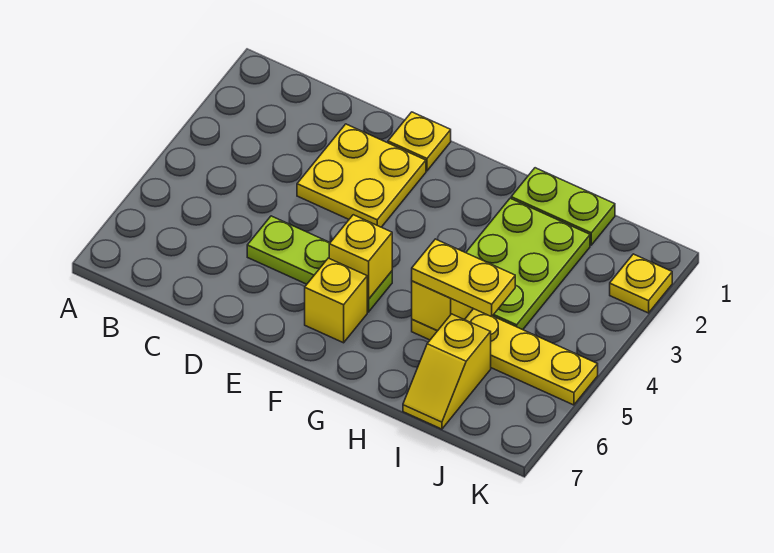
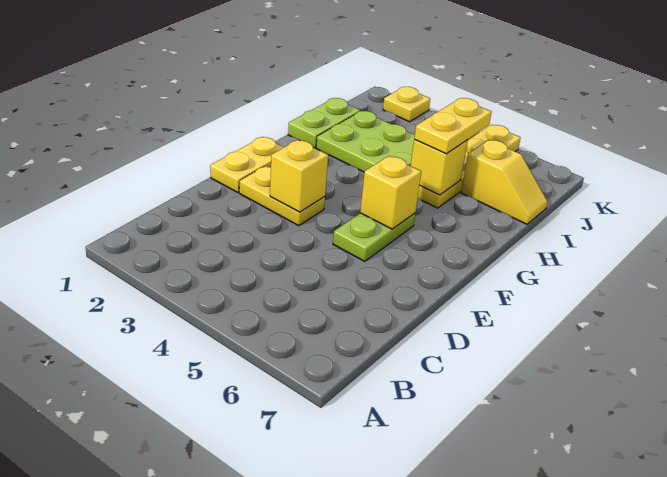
yellow 2x2 plate [297,124,426,227] -> yellow 1x2 plate [239,166,325,226]
lime 1x3 plate [247,216,392,312] -> lime 1x2 plate [333,213,415,261]
yellow 1x1 plate [388,112,451,171] -> yellow 1x2 plate [210,137,284,192]
yellow 1x1 brick [305,258,367,343] -> yellow 1x1 brick moved to [270,140,328,212]

